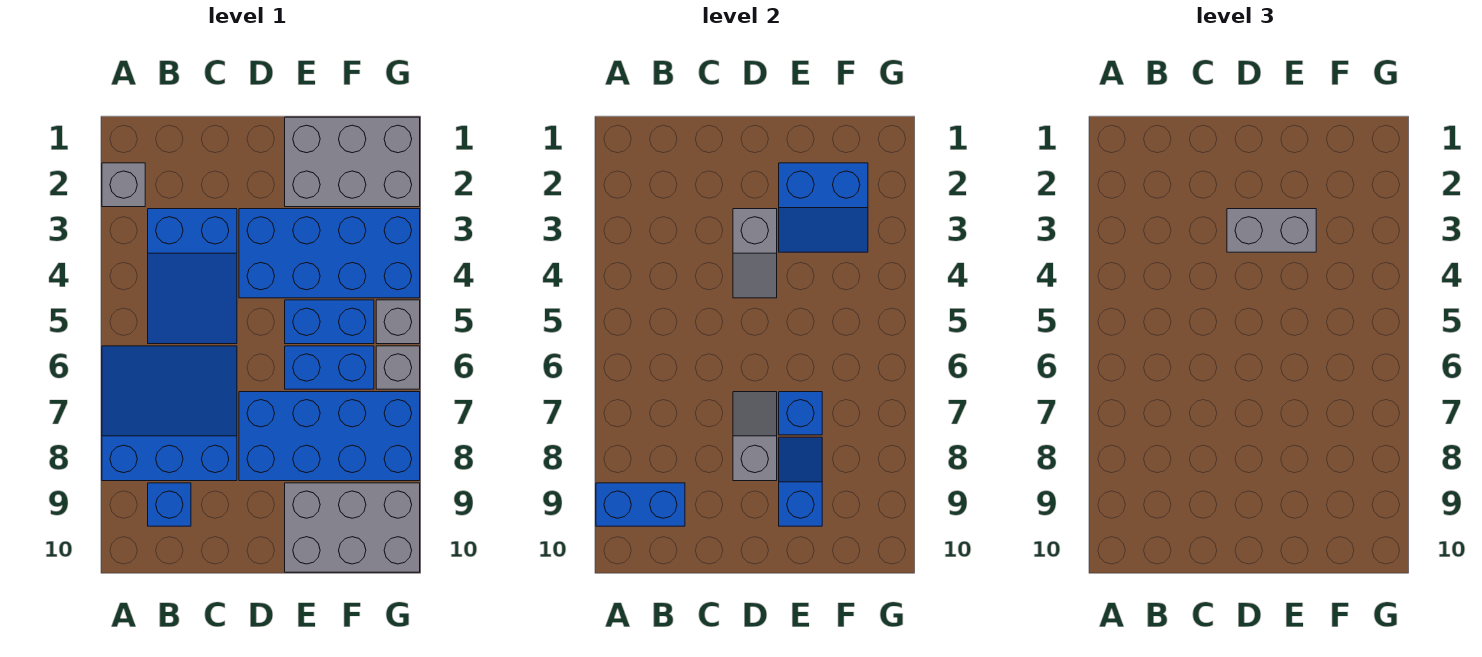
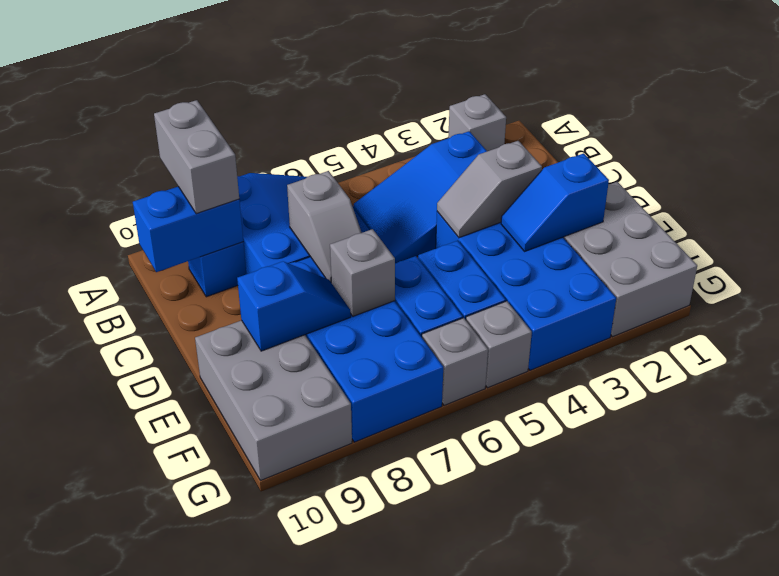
blue 1x2 brick [596,483,685,526] -> blue 1x2 brick turned to [133,187,243,272]
grey 1x2 brick [1227,209,1316,252] -> grey 1x2 brick moved to [154,100,239,214]
grey 1x2 slope [733,392,777,481] -> grey 1x2 slope turned to [287,171,362,282]
blue 2x2 slope [779,163,868,252] -> blue 1x2 slope [501,153,609,251]
blue 1x1 brick [779,392,822,435] -> grey 1x1 brick [330,229,395,316]

